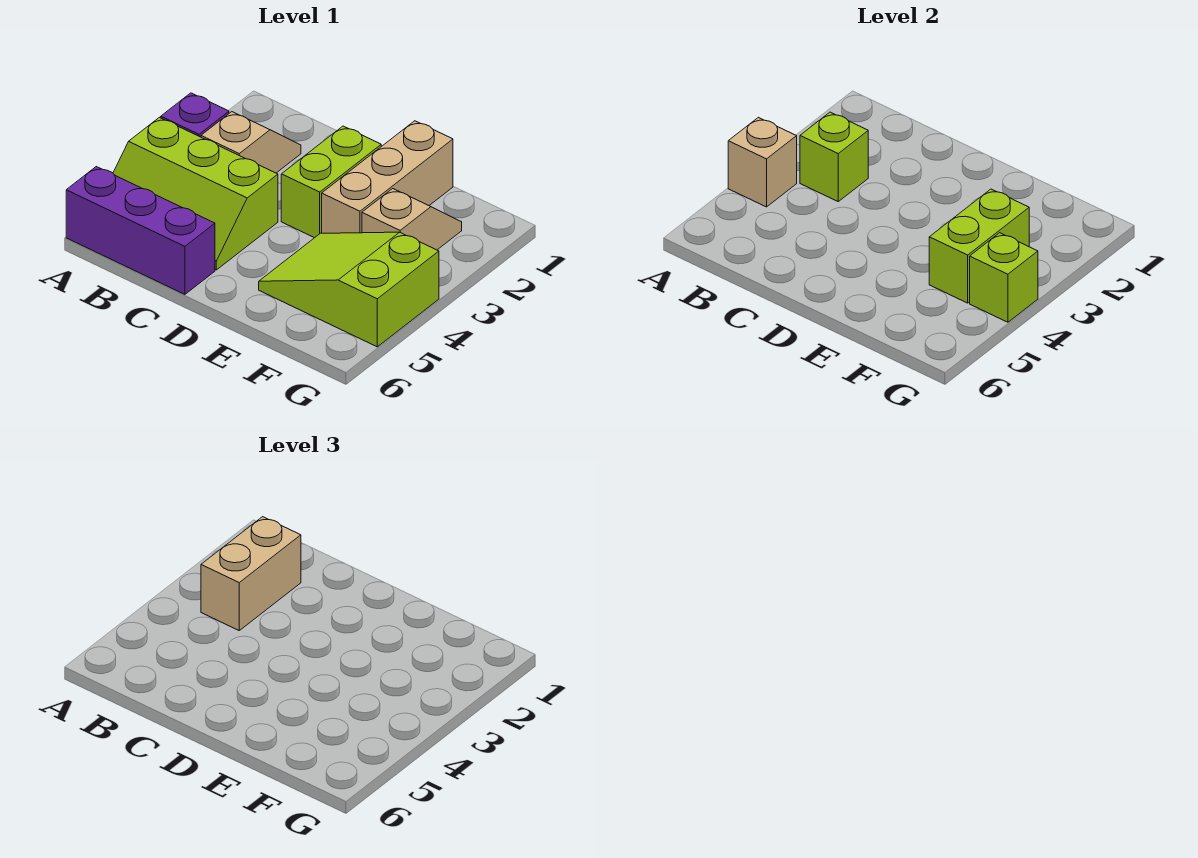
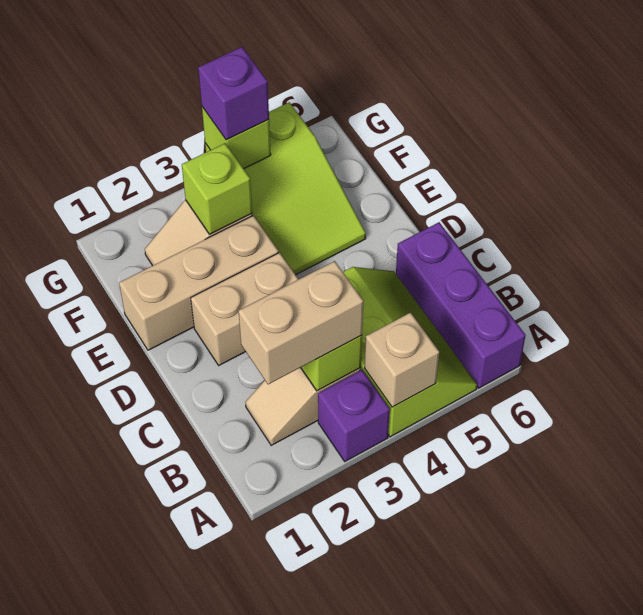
lime 1x2 brick [281,126,381,238] -> tan 1x2 brick [191,253,298,365]
lime 1x2 brick [929,189,1029,303] -> lime 1x1 brick [182,143,252,234]
none -> purple 1x1 brick [198,47,269,140]

